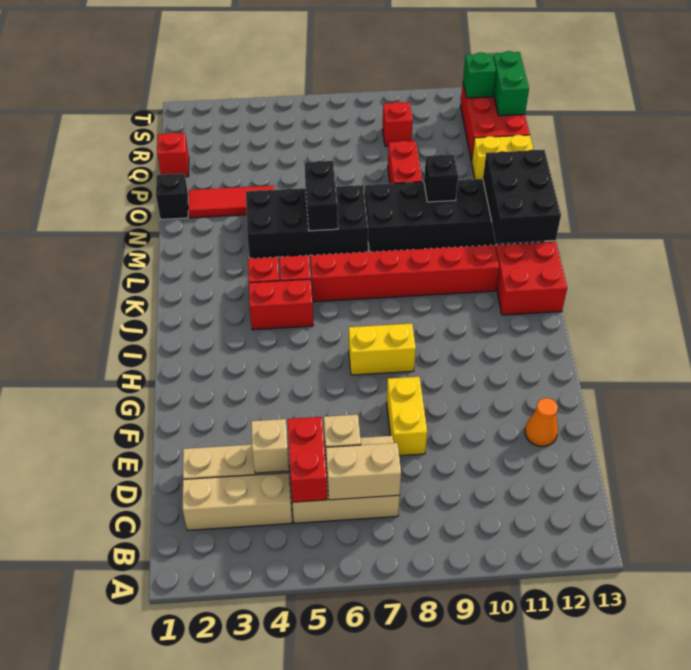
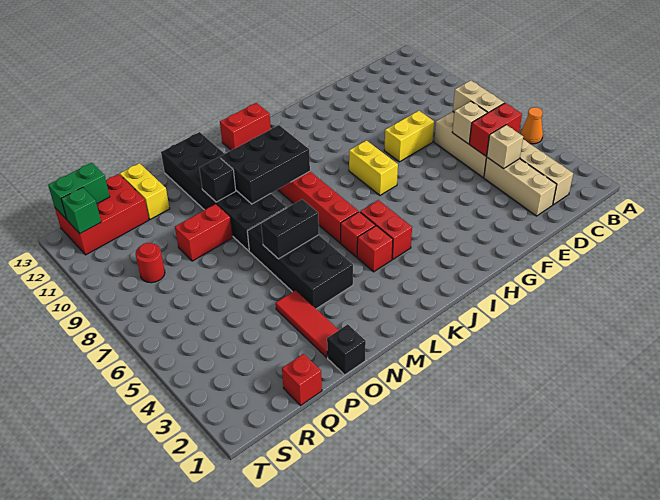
orange 1x1 cone [525,398,558,446] -> orange 1x1 cone moved to [521,107,543,144]
red 2x2 brick [496,242,567,315] -> red 1x2 brick [220,103,271,150]
black 2x3 brick [483,150,561,244] -> black 2x3 brick moved to [220,125,310,204]
red 1x1 brick [383,102,413,146] -> red 1x1 round brick [136,243,165,283]

